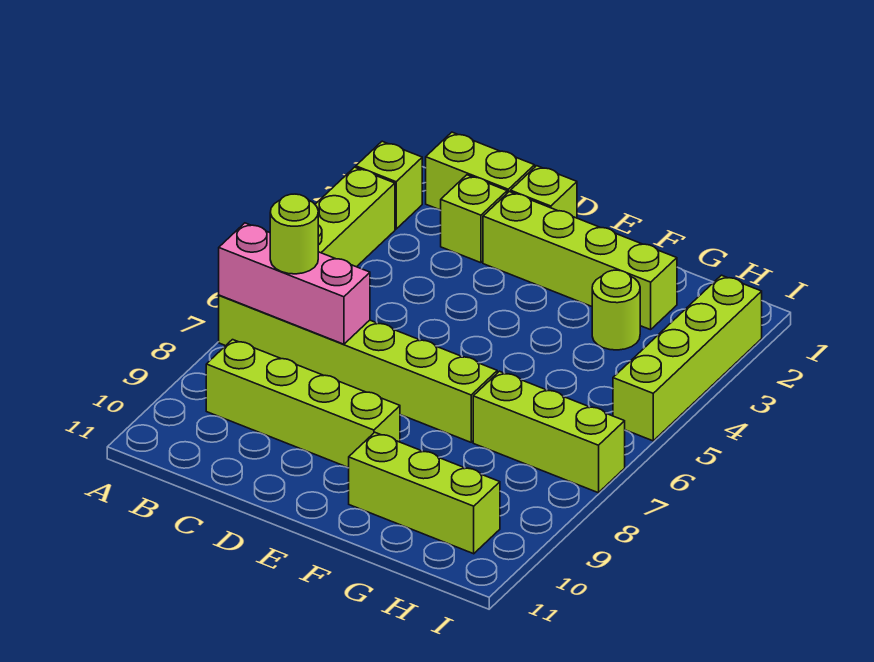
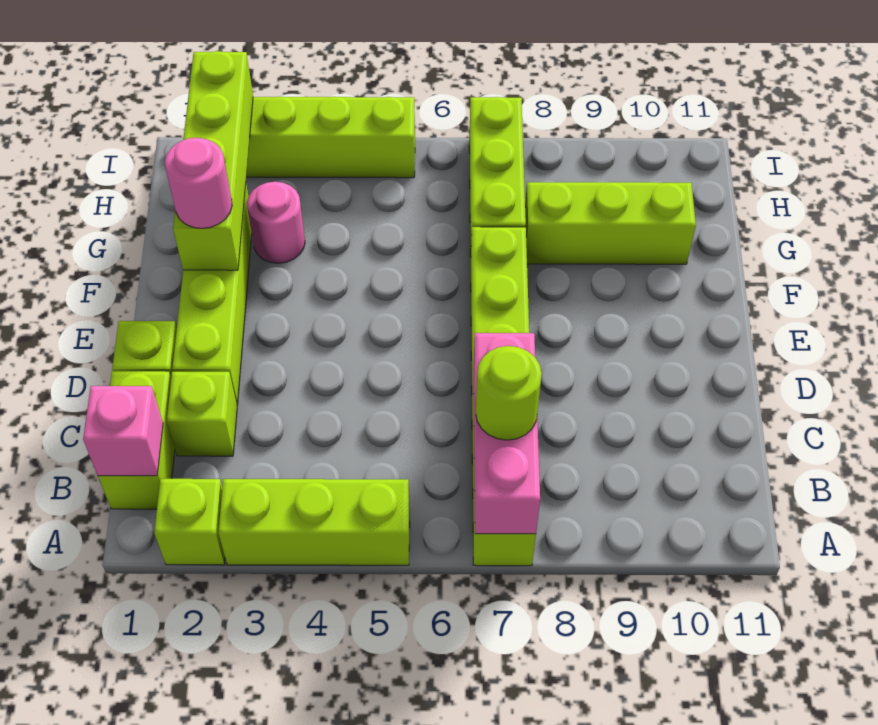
none -> pink 1x1 brick [83,386,163,476]
lime 1x4 brick [206,340,400,468] -> lime 1x4 brick moved to [173,51,253,270]
none -> pink 1x1 round brick [165,138,232,228]
lime 1x3 brick [349,432,500,554] -> lime 1x3 brick turned to [525,182,696,264]
lime 1x1 round brick [592,270,640,350] -> pink 1x1 round brick [247,182,305,263]

